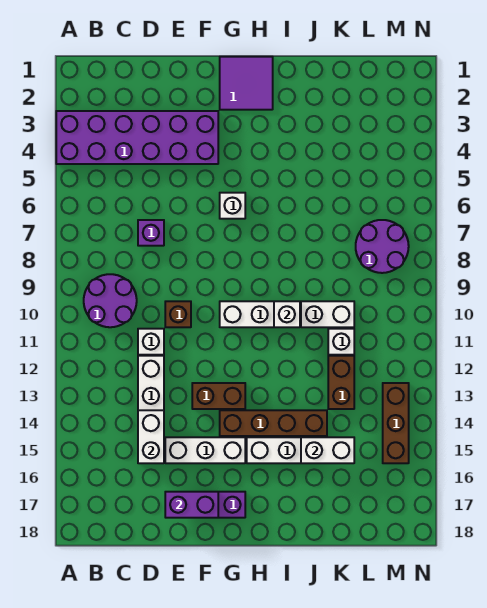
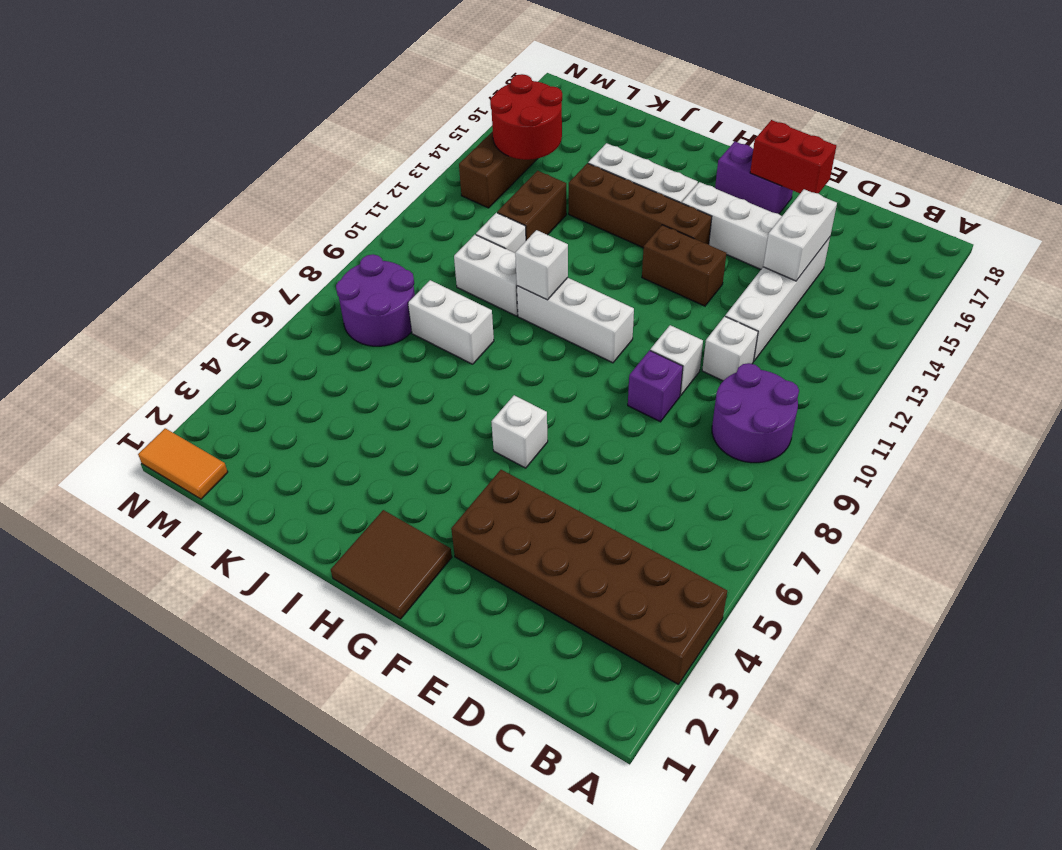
purple 2x6 brick [56,111,218,164] -> brown 2x6 brick [451,470,727,684]
purple 1x1 brick [138,220,164,246] -> purple 1x1 brick moved to [628,350,683,422]
brown 1x1 brick [165,301,191,327] -> white 1x1 brick [650,325,703,396]
purple 1x2 brick [165,492,218,518] -> red 1x2 brick [750,120,836,194]
purple 2x2 tile [220,57,273,110] -> brown 2x2 tile [331,510,452,619]
white 1x2 brick [301,437,354,463] -> white 1x2 brick moved to [408,280,494,364]
none -> red 2x2 round brick [490,74,562,160]
none -> orange 1x2 tile [138,428,228,499]

